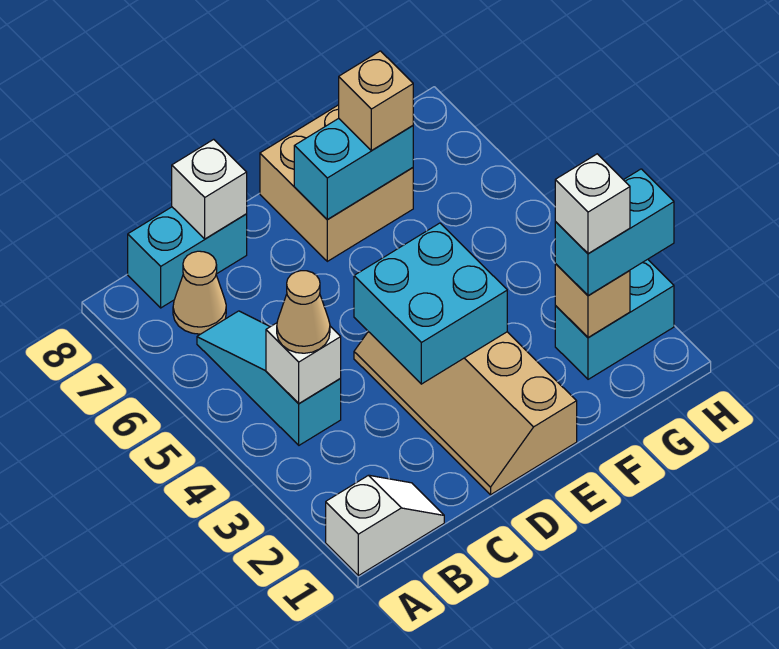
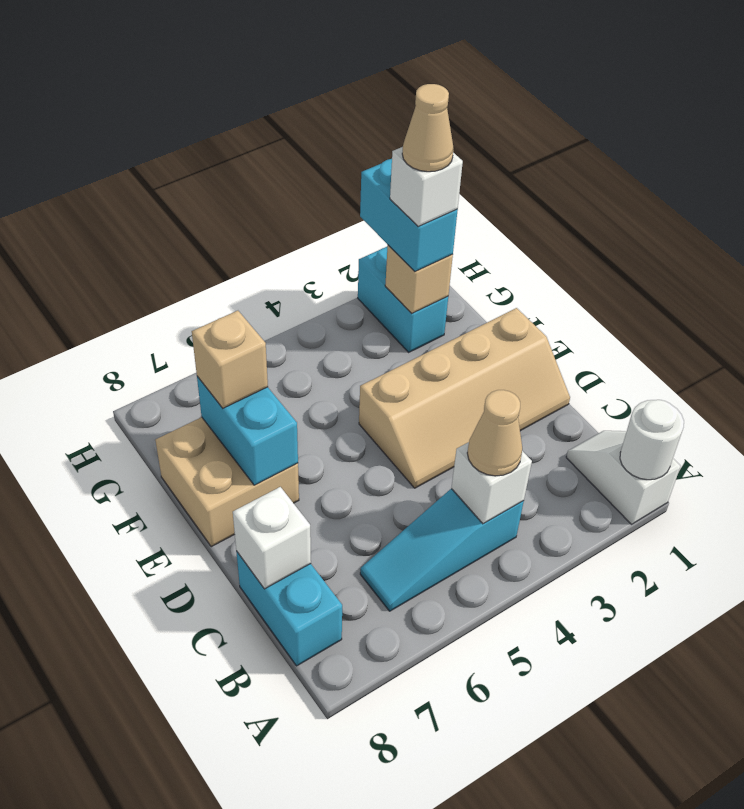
none -> white 1x1 round brick [620,400,684,480]
tan 1x1 cone [173,251,226,334] -> tan 1x1 cone moved to [402,84,454,172]
cyan 2x2 brick [354,223,507,384] -> none

